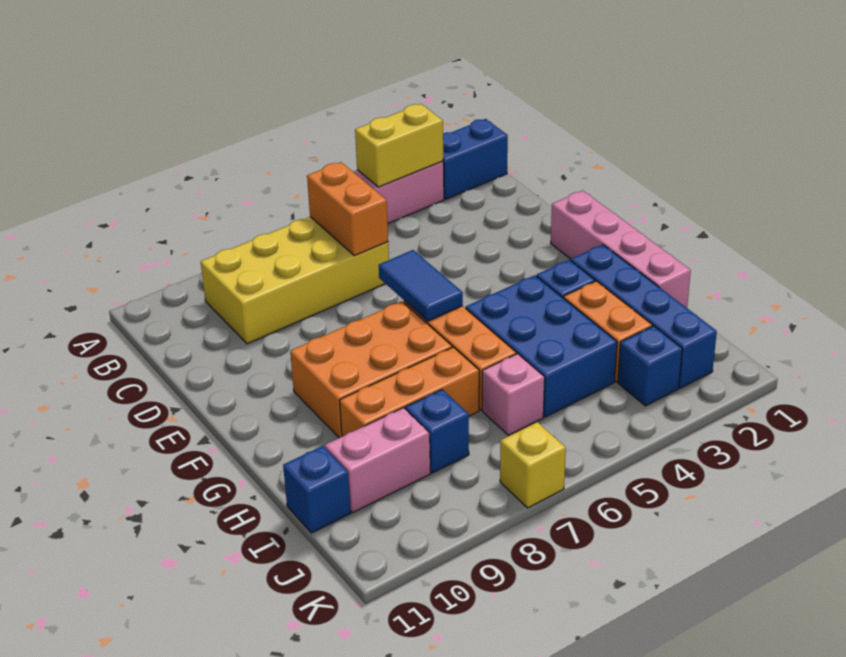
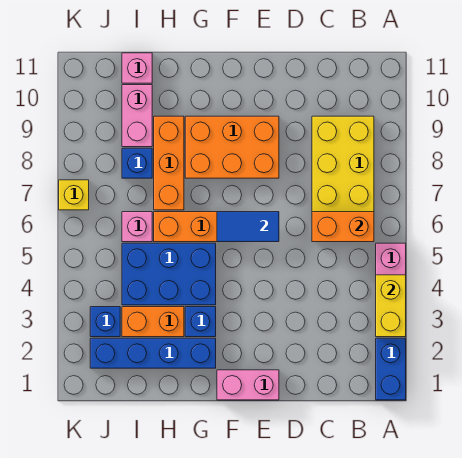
pink 1x4 brick [551,191,691,308] -> pink 1x2 brick [217,370,279,400]
orange 2x3 brick [290,301,452,438] -> orange 2x3 brick turned to [185,116,279,178]
blue 1x1 brick [283,446,351,533] -> pink 1x1 brick [122,53,152,83]

